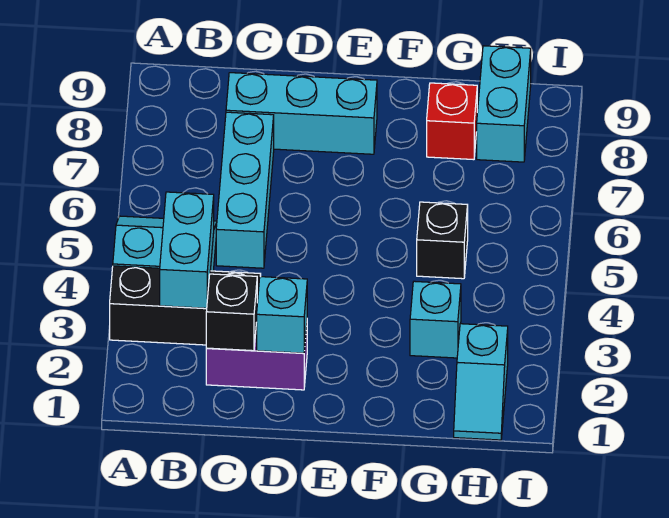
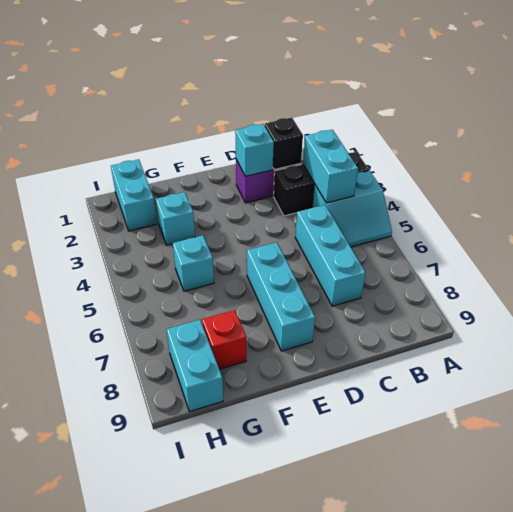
cyan 1x3 brick [226,73,377,154] -> cyan 1x3 brick turned to [247,242,315,351]
black 1x1 brick [417,202,468,279] -> cyan 1x1 brick [173,235,214,291]
cyan 1x2 slope [454,324,508,440] -> cyan 1x2 brick [111,159,157,231]

